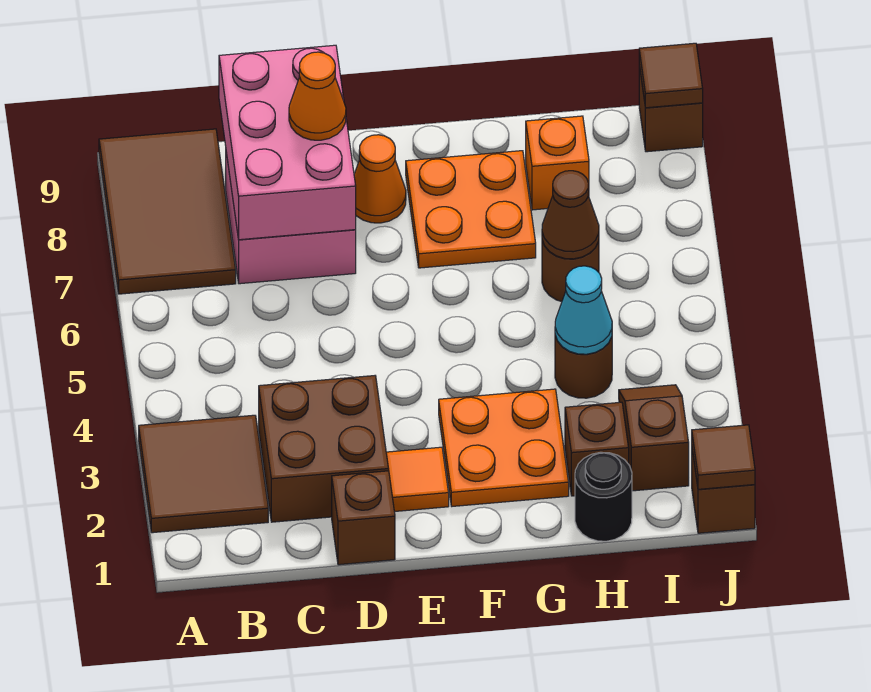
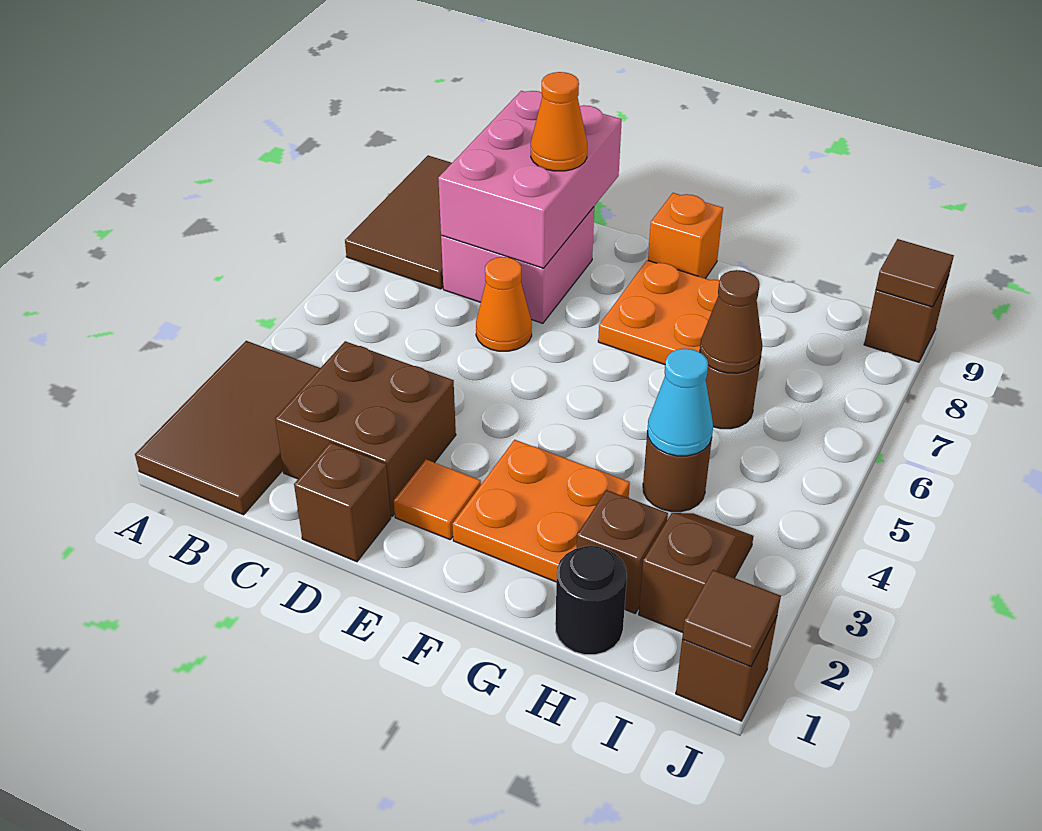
brown 2x2 tile [139,415,268,533] -> brown 2x3 tile [135,341,320,515]
orange 1x1 cone [354,135,406,223] -> orange 1x1 cone moved to [476,257,532,351]
orange 1x1 brick [526,116,589,210] -> orange 1x1 brick moved to [648,193,723,278]

